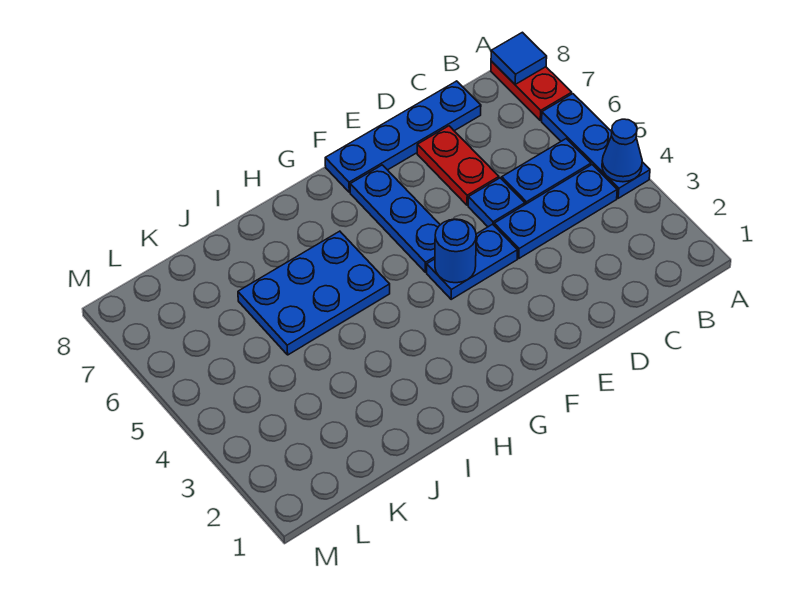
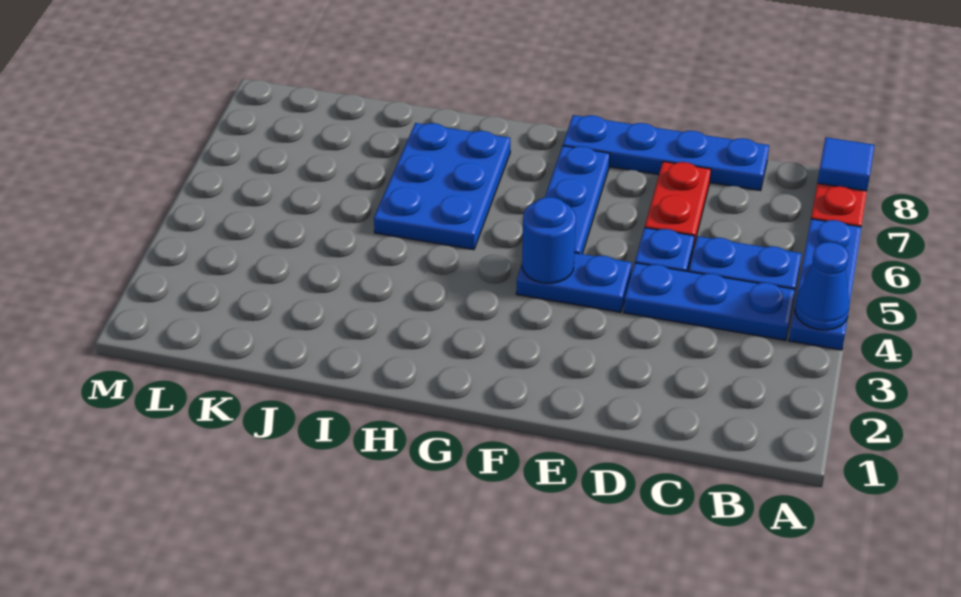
blue 2x3 plate [238,231,390,355] -> blue 2x3 plate turned to [374,123,510,250]

